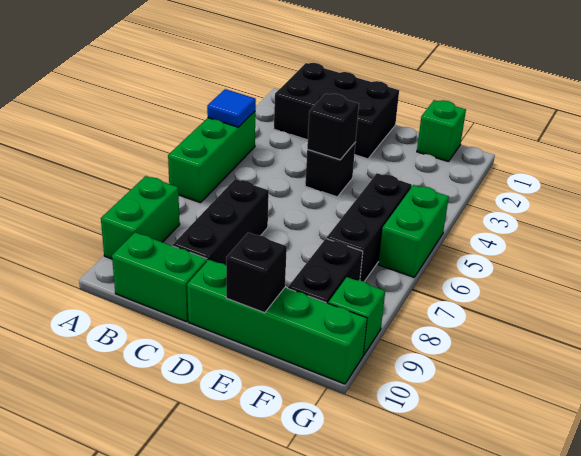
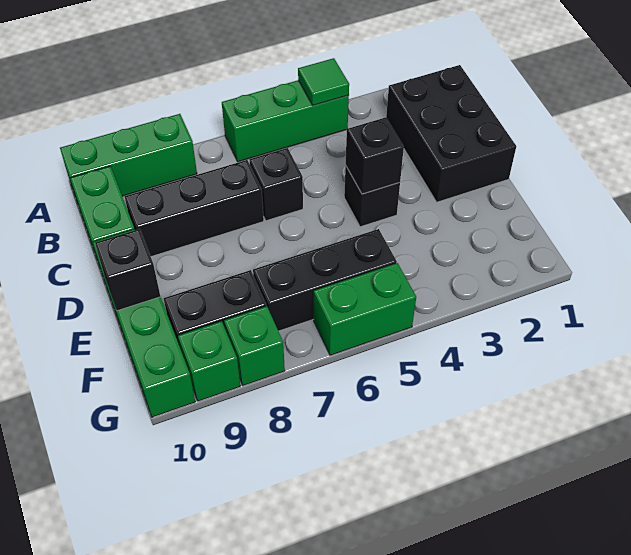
blue 1x1 tile [207,89,256,127] -> green 1x1 tile [298,58,349,105]
green 1x2 brick [101,176,180,259] -> green 1x3 brick [60,114,197,201]
none -> black 1x1 brick [250,148,303,221]
green 1x1 brick [417,100,466,162] -> green 1x1 brick moved to [224,306,285,386]

